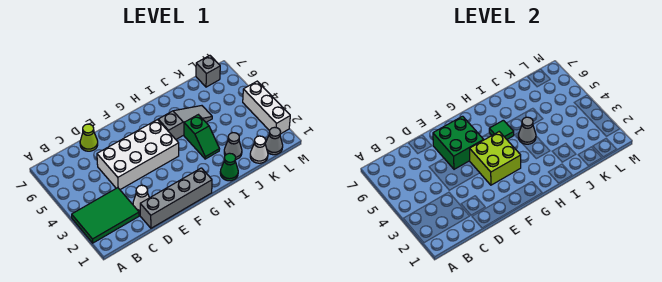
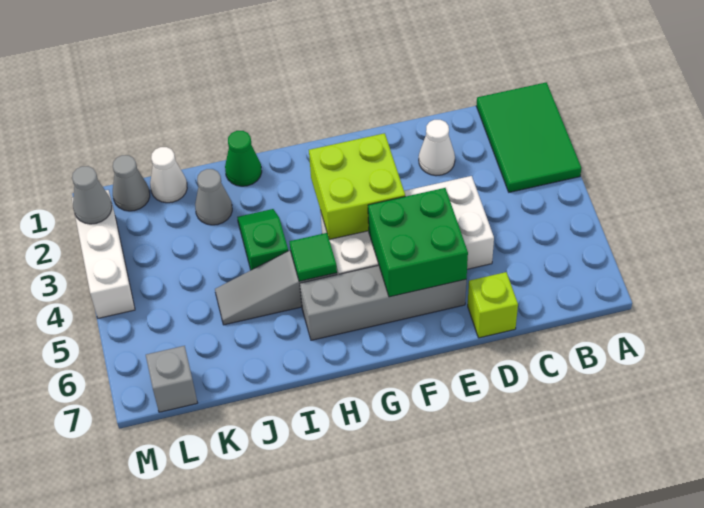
green 2x3 tile [72,188,139,243] -> green 2x3 tile turned to [476,82,581,192]
grey 1x4 brick [140,168,212,228] -> grey 1x4 brick moved to [300,265,466,340]
lime 1x1 cone [80,124,98,151] -> lime 1x1 brick [468,272,518,338]
grey 1x1 cone [518,117,536,144] -> grey 1x1 cone moved to [72,166,112,224]

